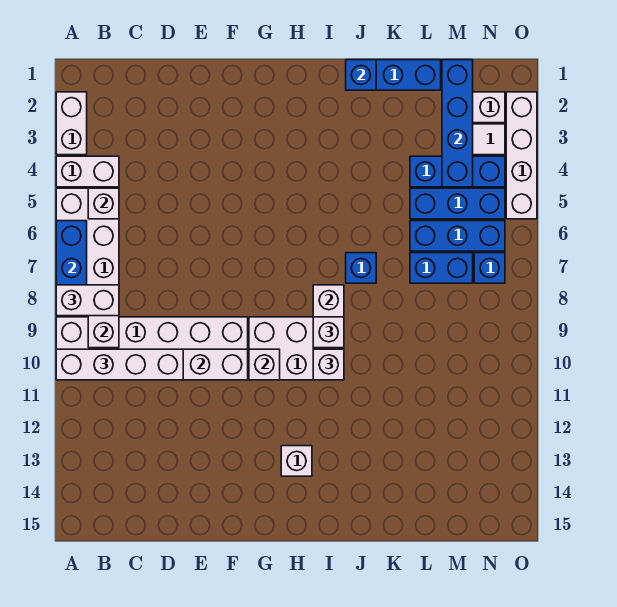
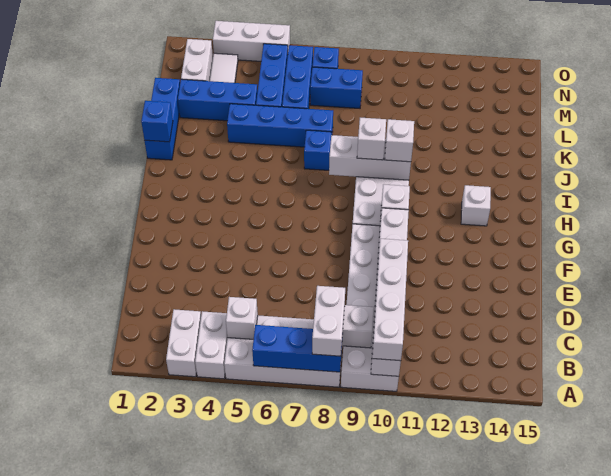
white 1x2 brick [56,92,87,155] -> white 1x2 brick turned to [166,309,201,377]
blue 1x3 brick [410,156,505,187] -> blue 1x3 brick turned to [178,79,258,121]
blue 1x2 brick [410,253,473,283] -> blue 1x2 brick turned to [310,67,363,108]
blue 1x4 brick [442,60,473,187] -> blue 1x4 brick moved to [227,104,333,147]
white 1x4 brick [506,92,537,219] -> white 1x3 brick [213,21,290,61]

